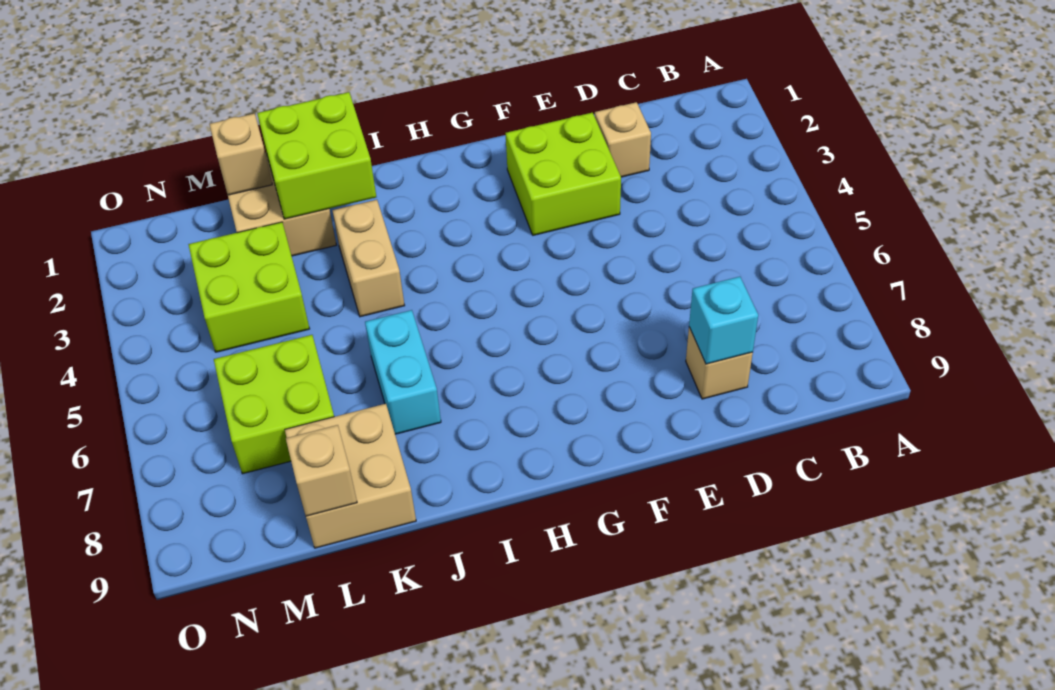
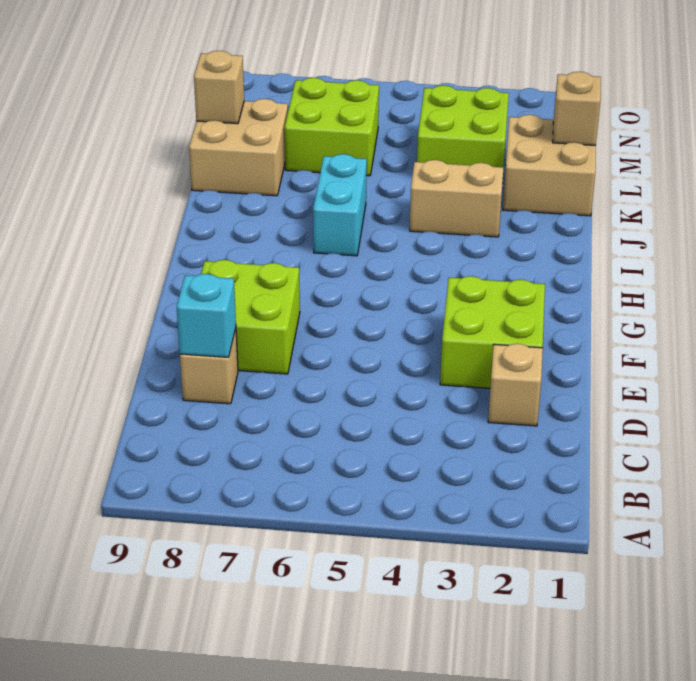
lime 2x2 brick [257,92,376,219] -> lime 2x2 brick moved to [201,260,300,374]
cyan 1x2 brick [365,310,441,434] -> cyan 1x2 brick turned to [313,154,367,256]

